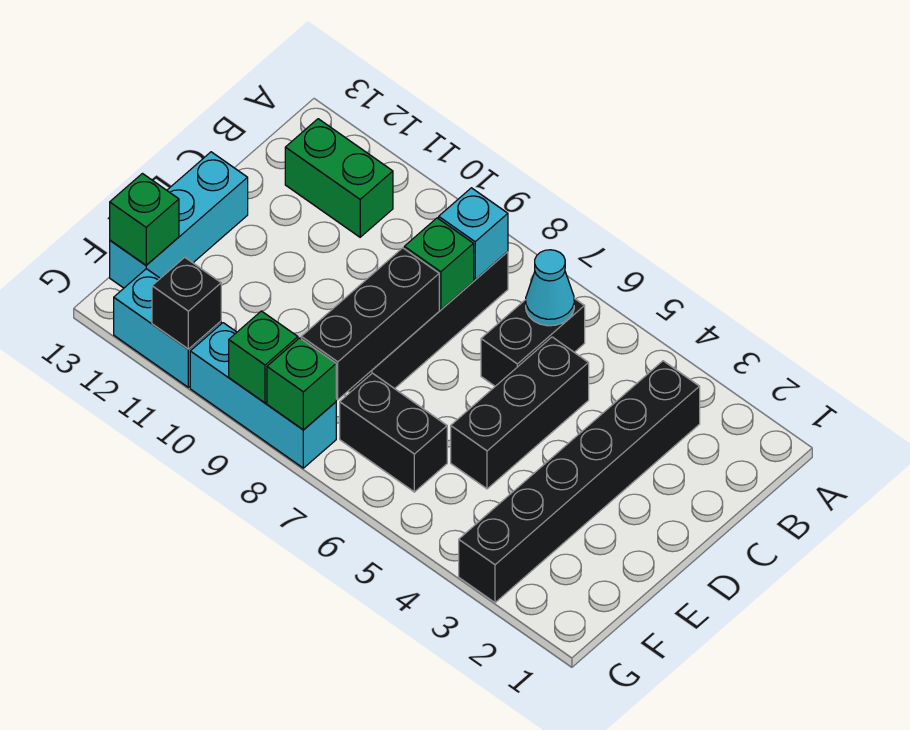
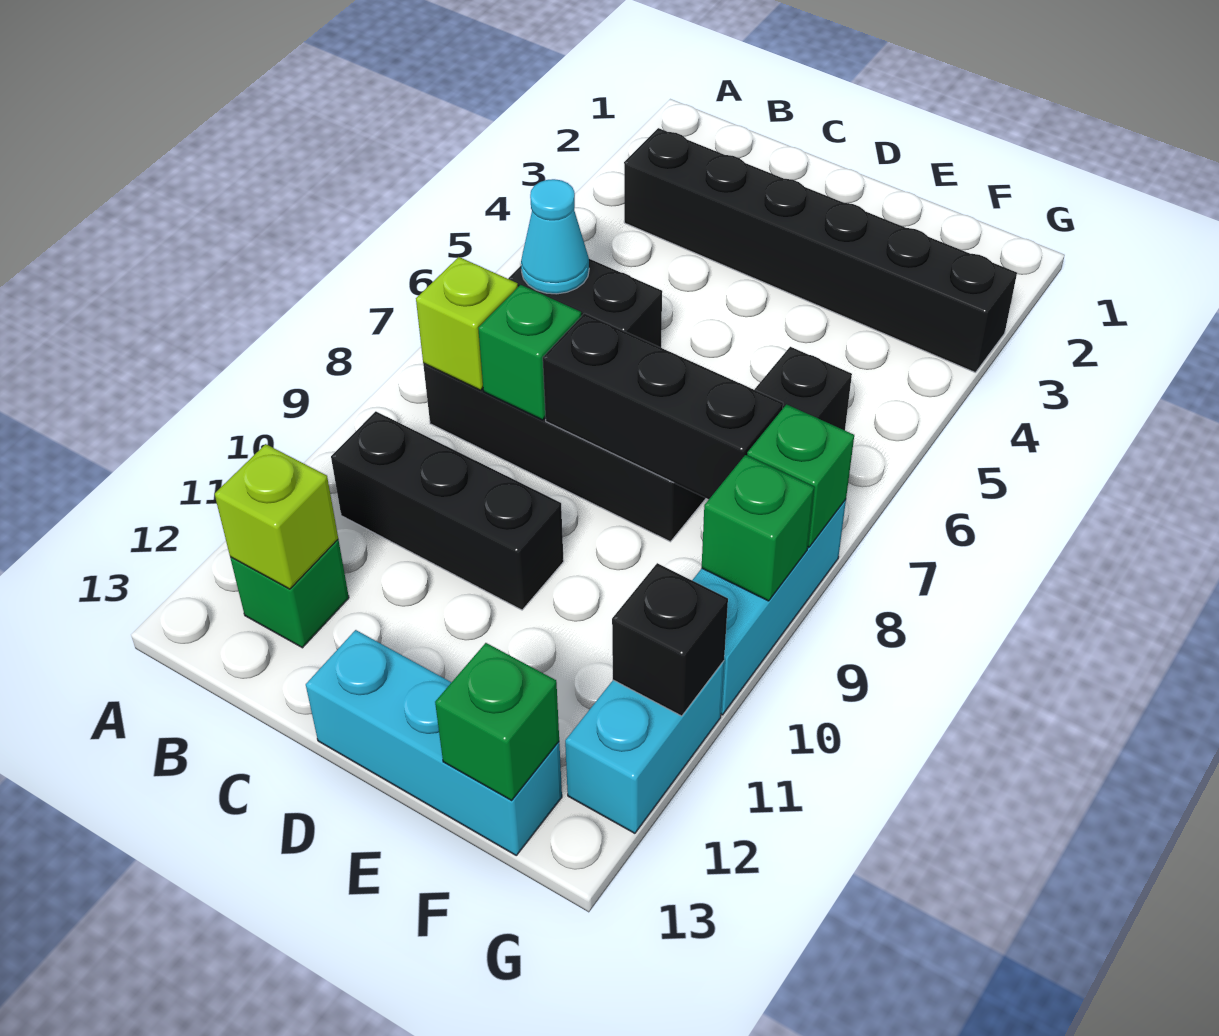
cyan 1x1 brick [439,188,508,280] -> lime 1x1 brick [416,257,518,390]
green 1x2 brick [285,119,393,237] -> green 1x1 brick [230,540,349,648]
none -> lime 1x1 brick [215,444,338,589]
black 1x3 brick [451,337,589,489] -> black 1x3 brick moved to [331,411,564,610]

